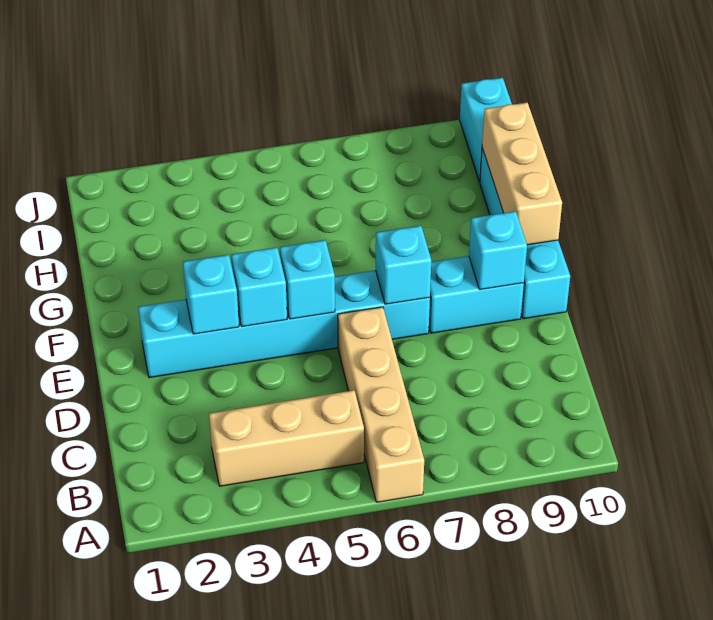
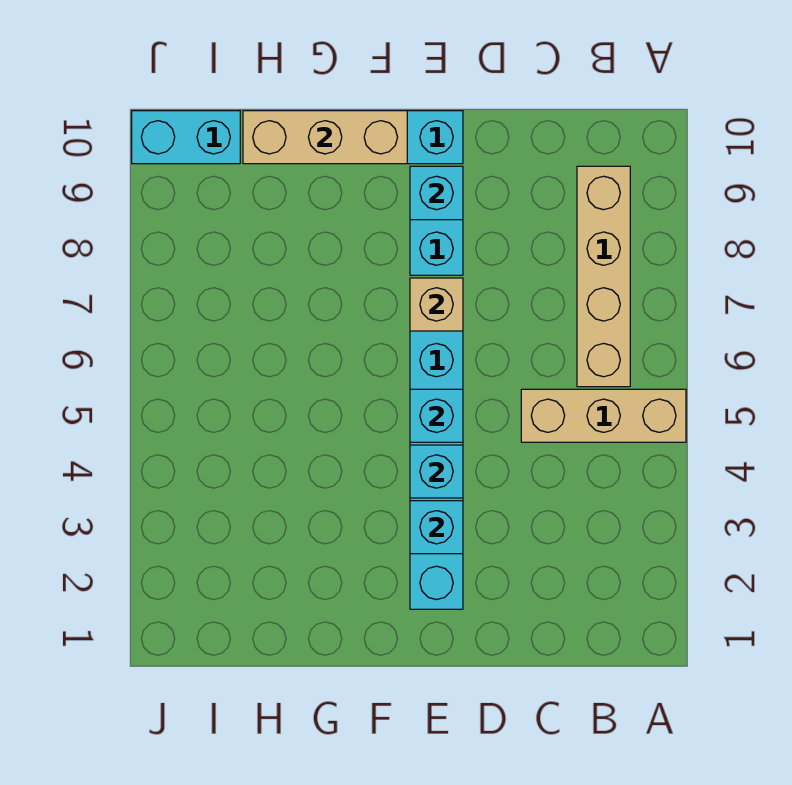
tan 1x4 brick [338,307,424,502] -> tan 1x4 brick turned to [577,166,630,387]
tan 1x3 brick [209,390,364,486] -> tan 1x3 brick turned to [521,389,686,442]
cyan 1x1 brick [376,226,431,304] -> tan 1x1 brick [410,278,463,331]

